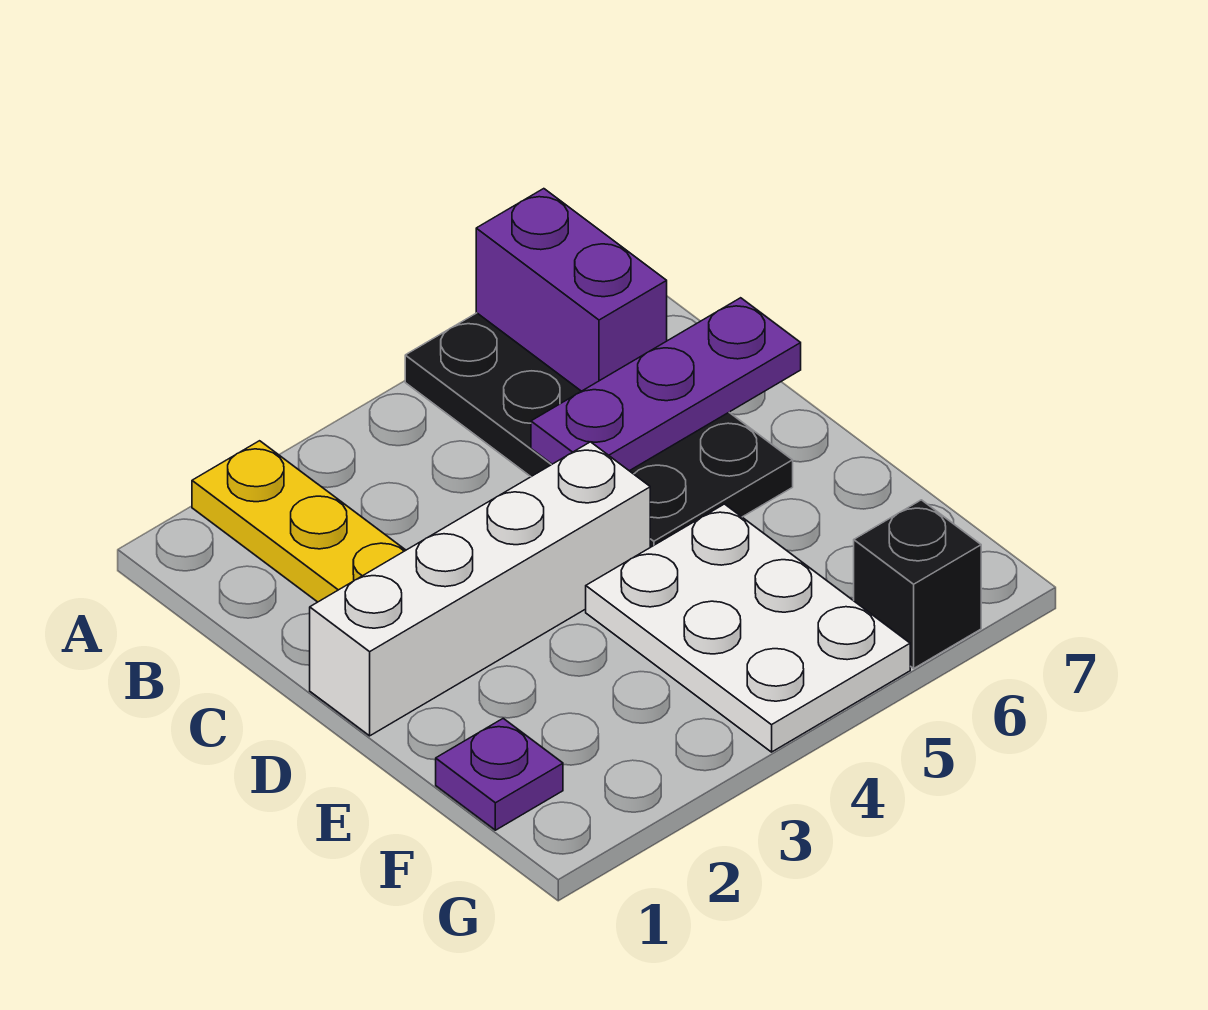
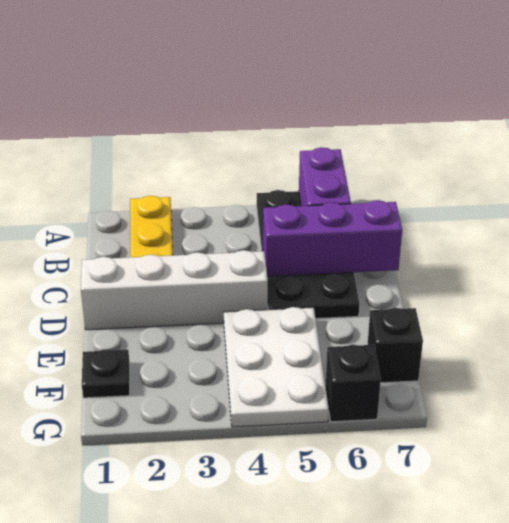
purple 1x3 plate [531,298,801,471] -> purple 1x3 brick [263,200,402,276]
purple 1x1 plate [436,718,563,830] -> black 1x1 plate [82,350,130,398]
none -> black 1x1 brick [368,308,423,383]

